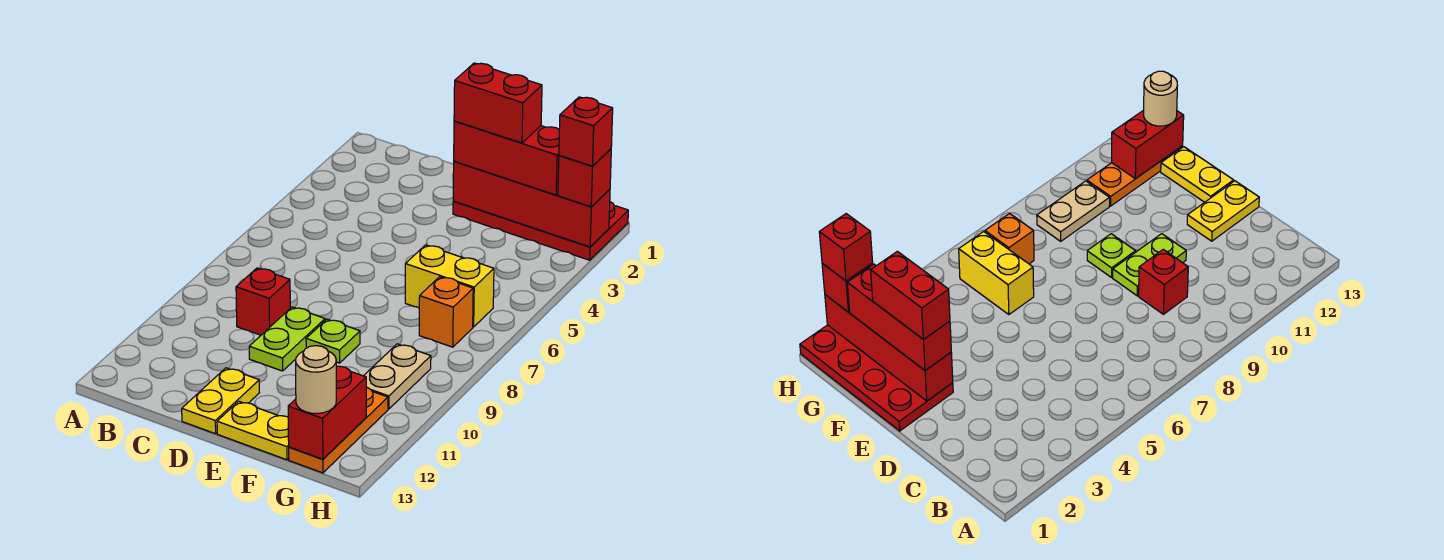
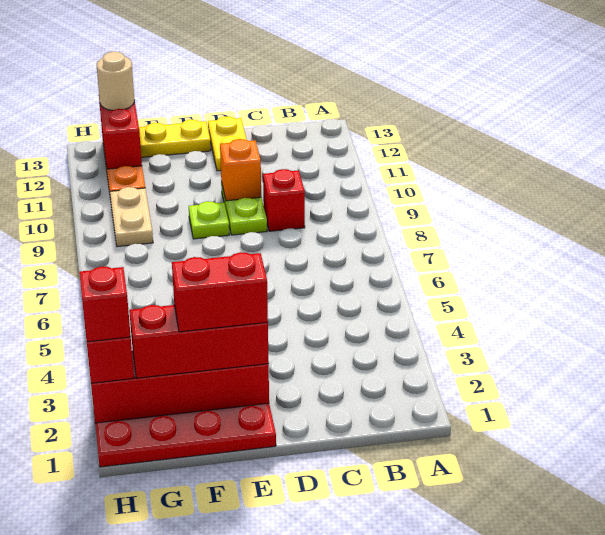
yellow 1x2 brick [405,245,494,327] -> none
orange 1x1 brick [419,277,473,347] -> orange 1x1 brick moved to [220,139,261,201]

